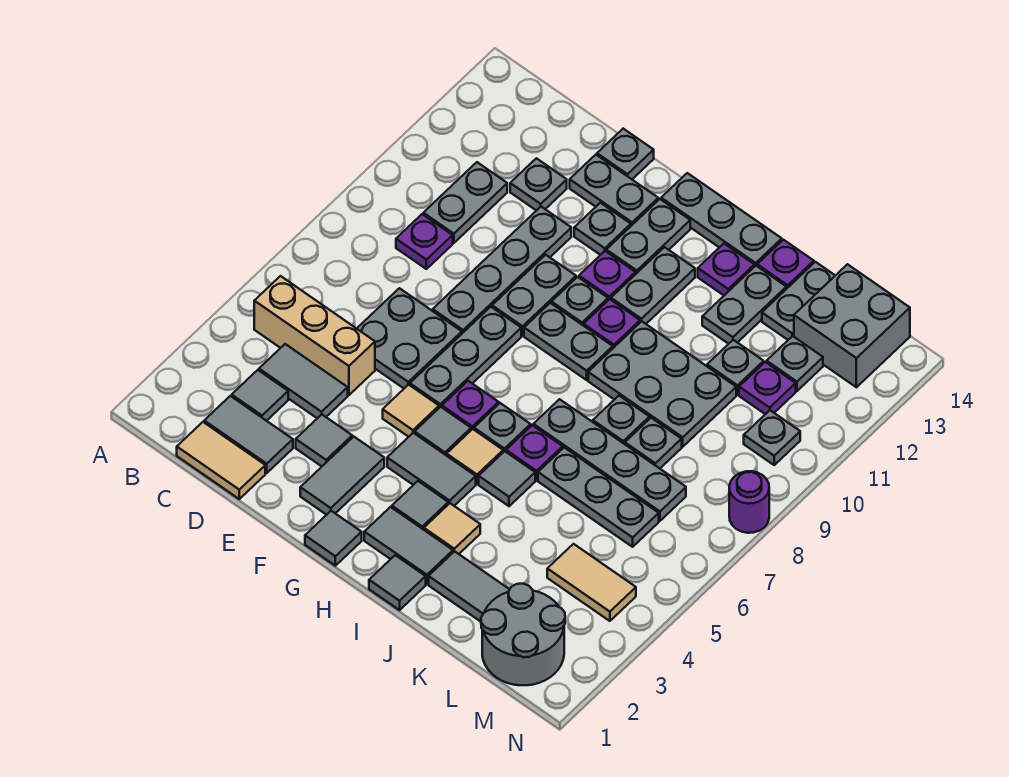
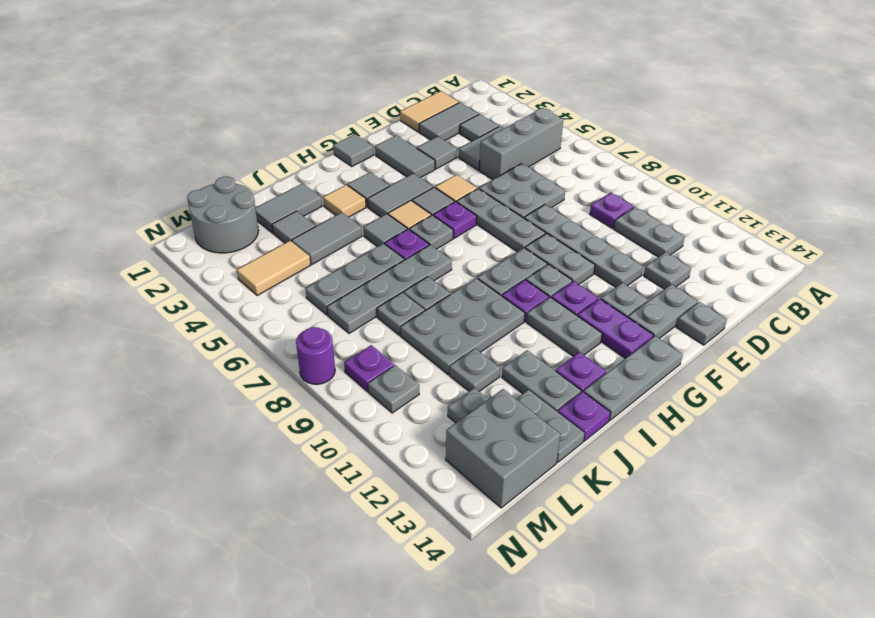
tan 1x3 brick [254,276,375,395] -> grey 1x3 brick [479,108,563,179]
grey 1x2 plate [606,199,690,274] -> purple 1x2 plate [577,299,654,358]
grey 1x2 tile [364,507,453,584] -> grey 1x2 tile moved to [292,212,362,264]
grey 1x1 tile [369,555,426,610] -> grey 1x1 tile moved to [272,211,316,243]
purple 1x1 plate [739,362,796,414] -> purple 1x1 plate moved to [344,345,394,392]

